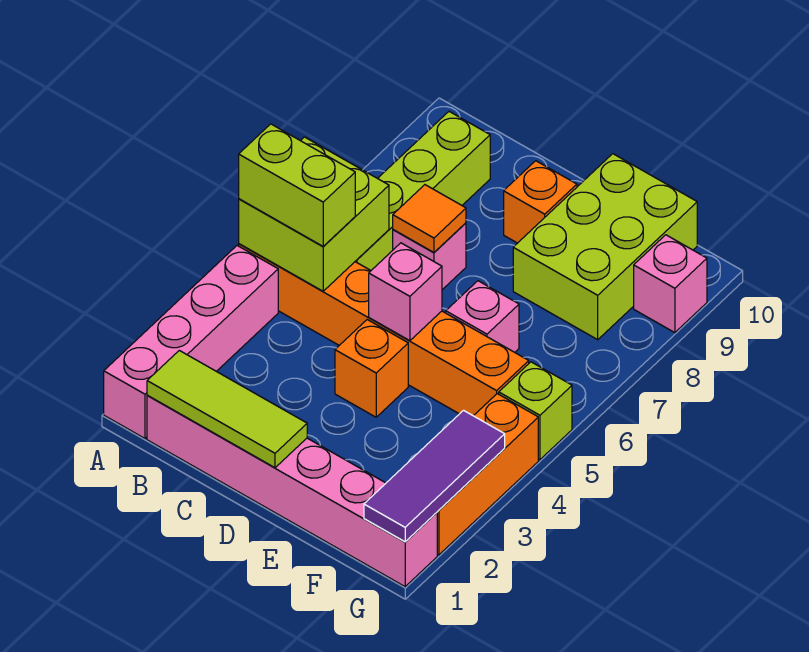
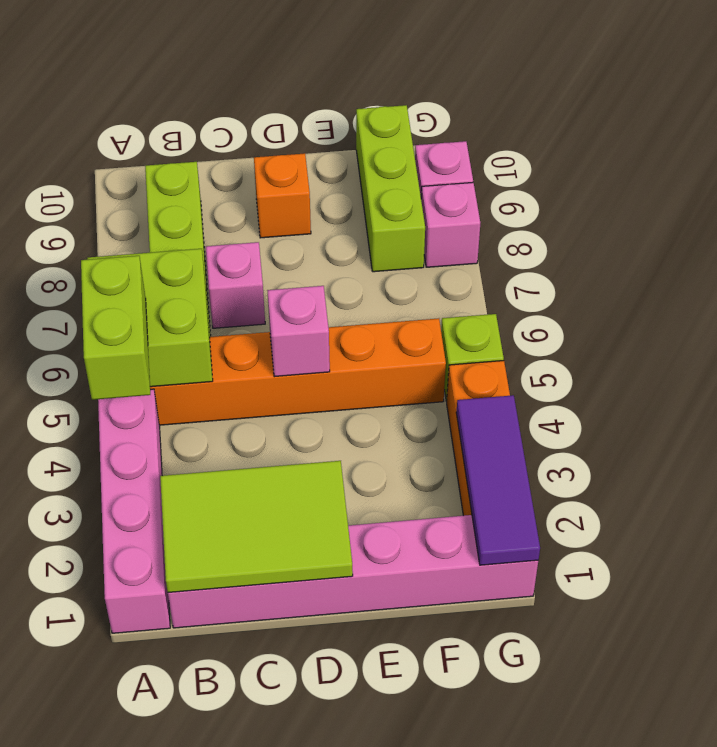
lime 1x2 brick [239,124,355,246] -> lime 1x2 brick turned to [81,256,150,400]
lime 1x3 tile [147,350,307,468] -> lime 2x3 tile [160,461,353,593]
orange 1x1 tile [393,185,466,252] -> none
orange 1x1 brick [335,320,408,417] -> none
pink 1x1 brick [446,281,519,352] -> pink 1x1 brick moved to [421,183,480,267]
lime 2x3 brick [513,154,697,340] -> lime 1x3 brick [356,105,425,272]

